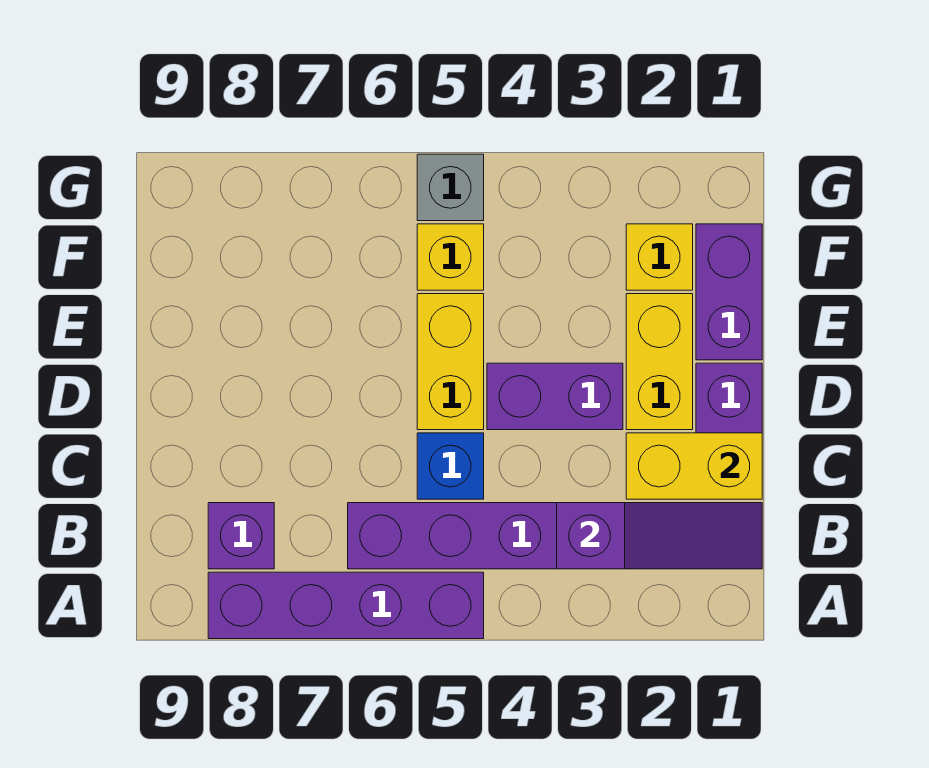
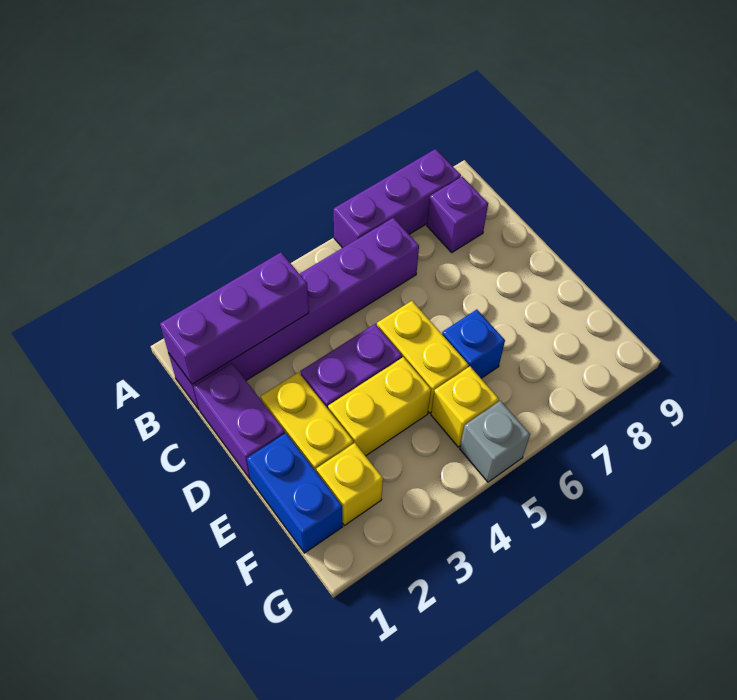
purple 1x4 brick [208,572,484,639] -> purple 1x3 brick [334,149,461,248]
purple 1x3 slope [557,503,762,569] -> purple 1x3 brick [160,252,309,384]
yellow 1x2 brick [626,433,762,499] -> yellow 1x2 brick moved to [328,357,431,456]
blue 1x1 brick [417,433,484,499] -> blue 1x1 brick moved to [442,310,505,378]
purple 1x2 brick [696,224,762,360] -> blue 1x2 brick [247,433,343,553]

